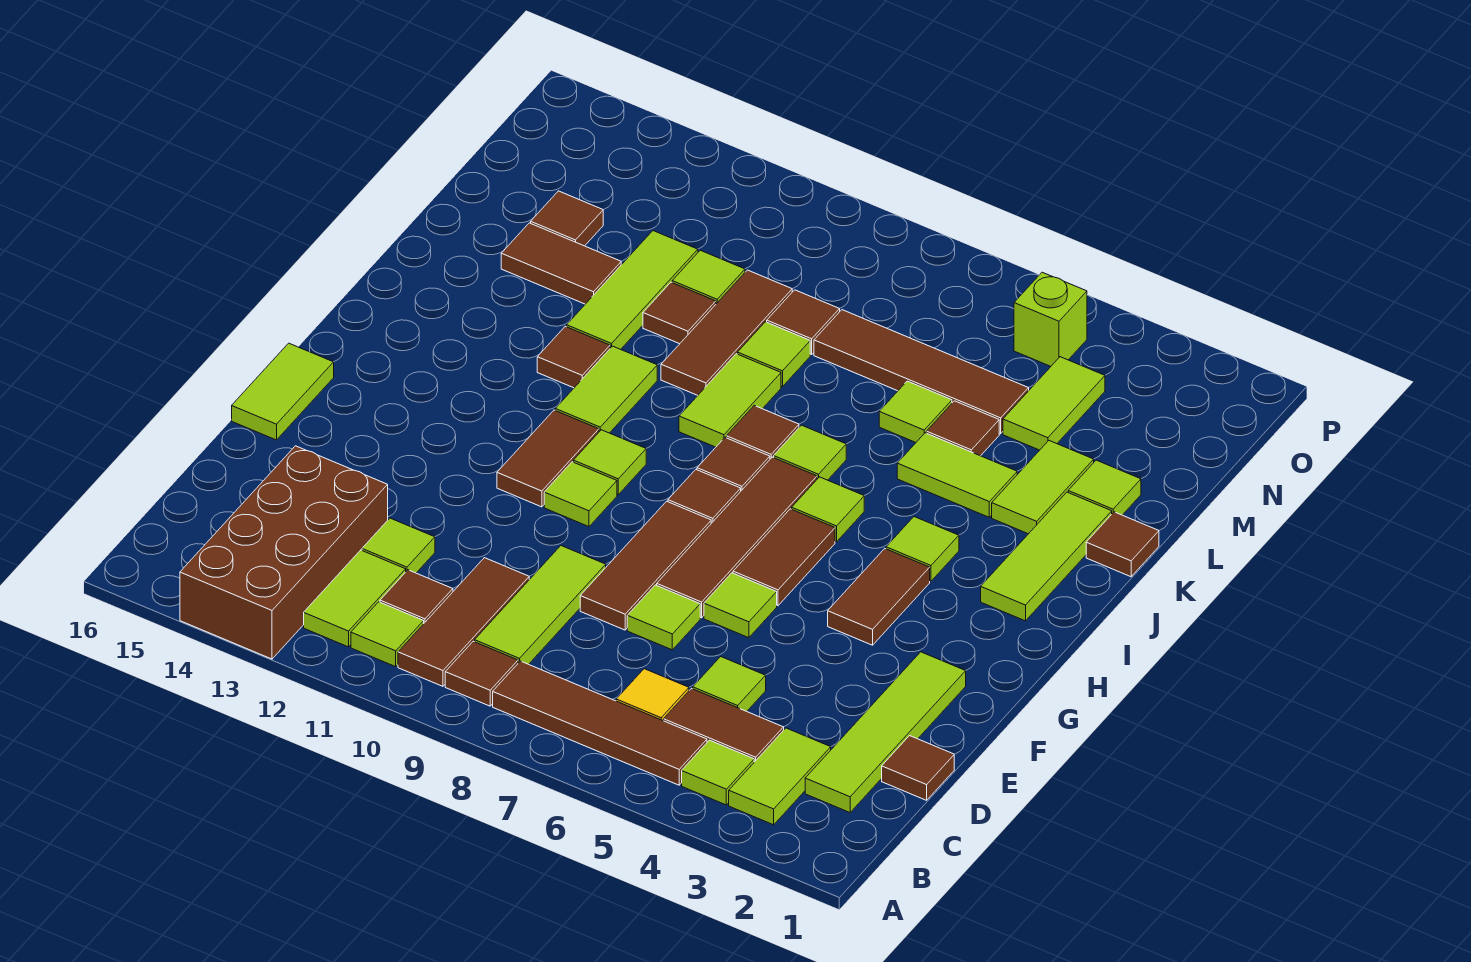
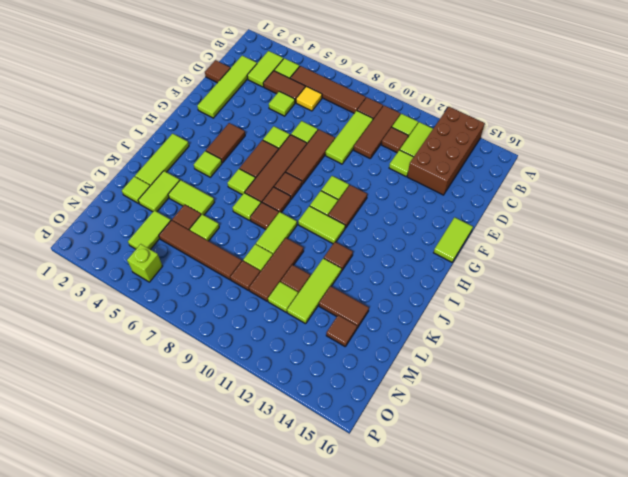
lime 1x2 tile [555,346,657,433] -> lime 1x2 tile turned to [298,206,345,244]
brown 1x1 tile [1086,512,1159,577] -> none

